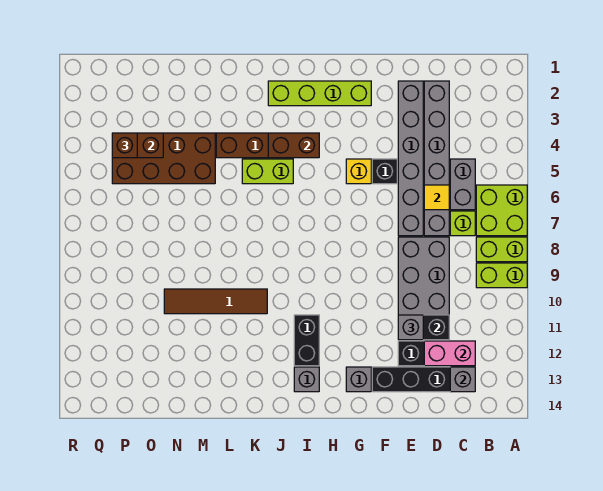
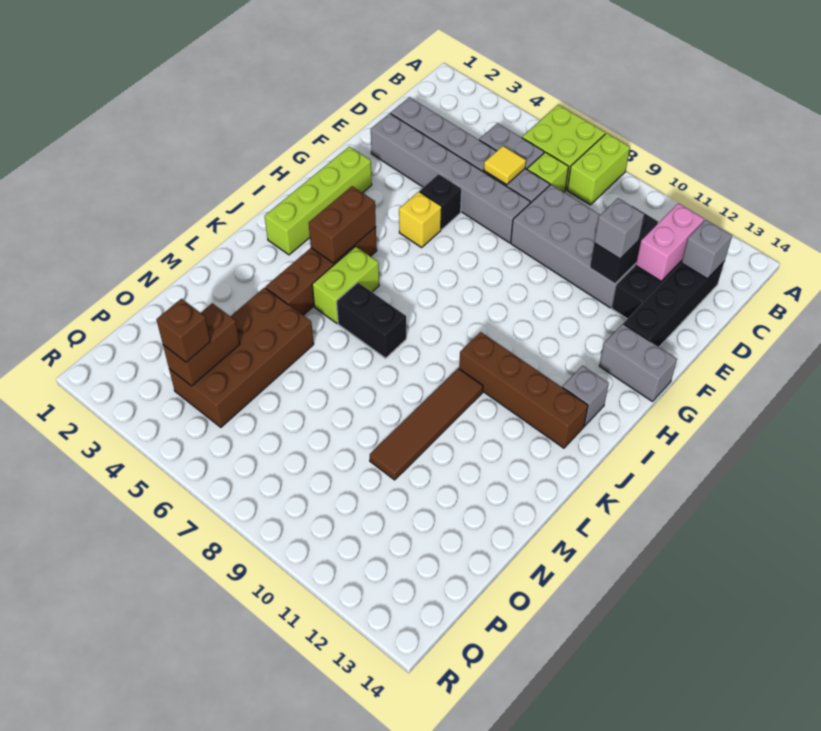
lime 1x2 brick [476,263,527,288] -> none
grey 1x1 brick [346,367,371,392] -> grey 1x2 brick [599,324,677,402]
black 1x2 brick [294,315,319,366] -> black 1x2 brick moved to [336,282,406,358]
none -> brown 1x4 brick [459,332,588,448]

